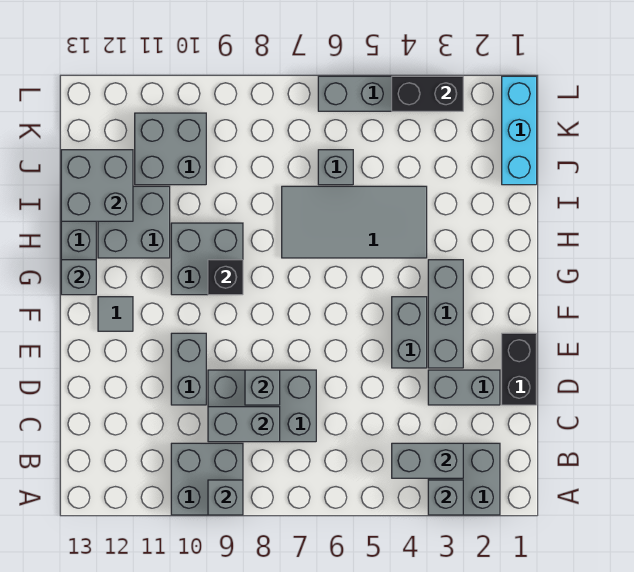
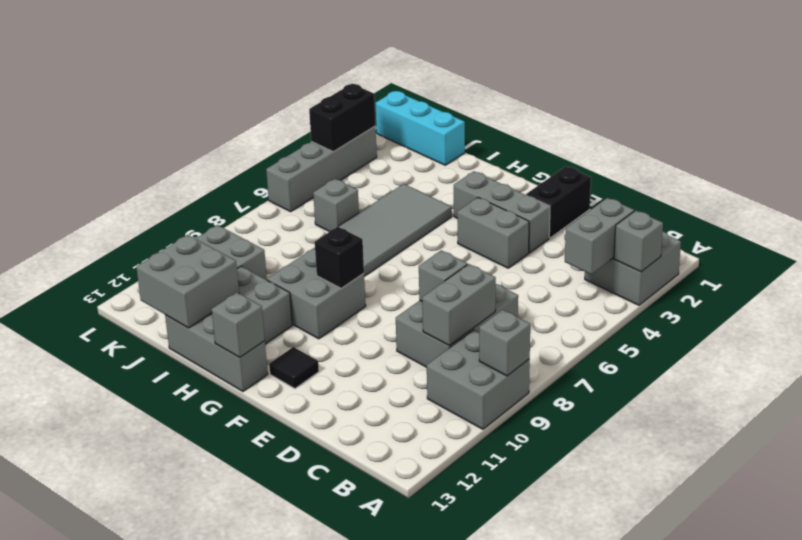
black 1x2 brick [502,333,537,405] -> black 1x2 brick turned to [526,166,591,238]
grey 1x2 brick [428,370,500,405] -> none
grey 1x2 brick [171,333,206,405] -> none
grey 1x1 tile [98,297,133,331] -> black 1x1 tile [269,347,319,389]

